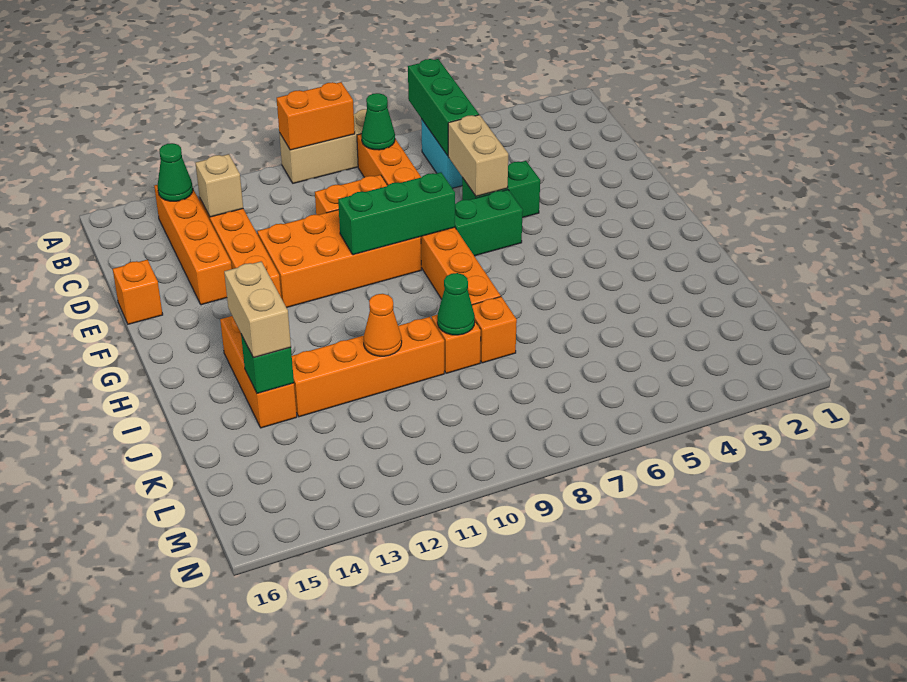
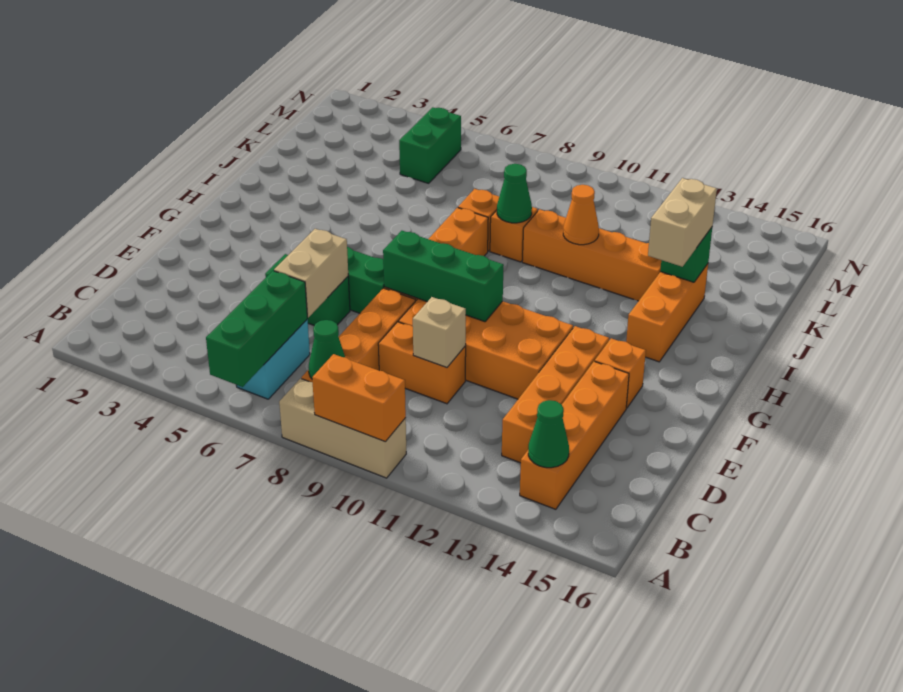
tan 1x1 brick [195,154,243,217] -> tan 1x1 brick moved to [413,297,466,368]
orange 1x1 brick [113,260,163,324] -> orange 1x1 brick moved to [595,338,646,408]
none -> green 1x2 brick [399,107,461,183]

